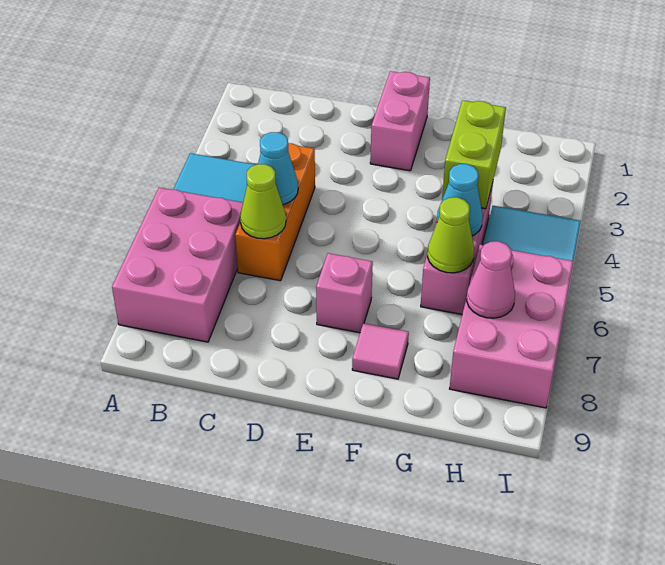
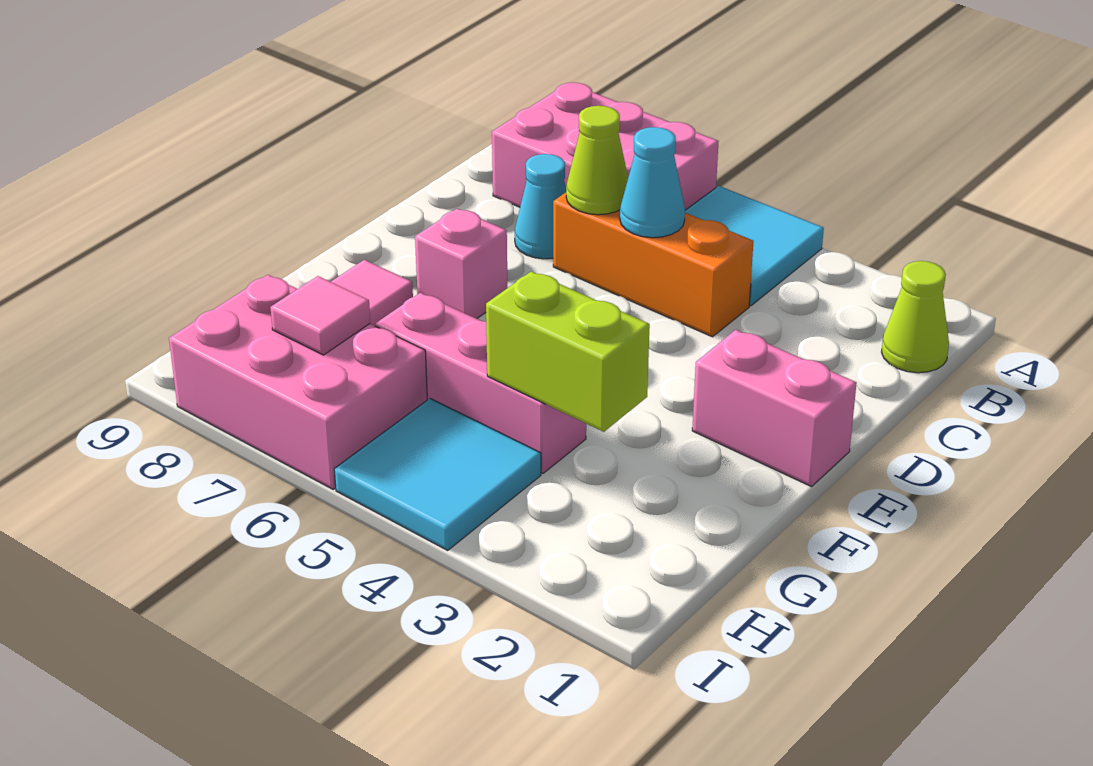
cyan 1x1 cone [437,164,483,236] -> cyan 1x1 cone moved to [515,154,566,259]
lime 1x1 cone [428,197,474,273] -> lime 1x1 cone moved to [882,261,949,373]
pink 1x1 cone [467,241,515,318] -> pink 1x1 tile [270,276,370,355]

